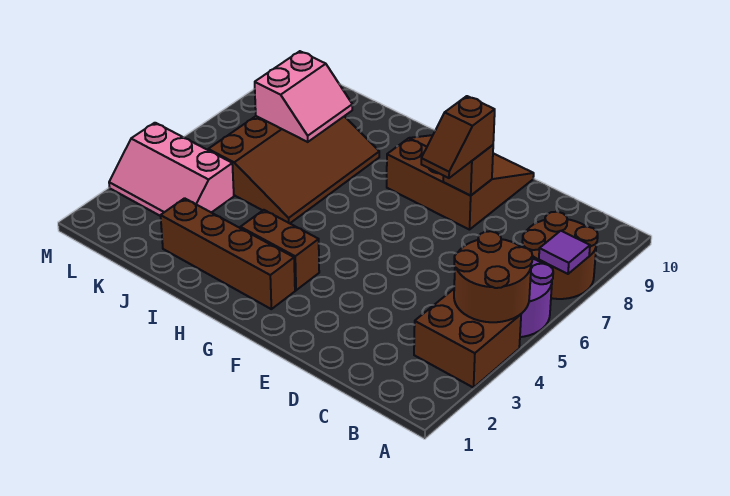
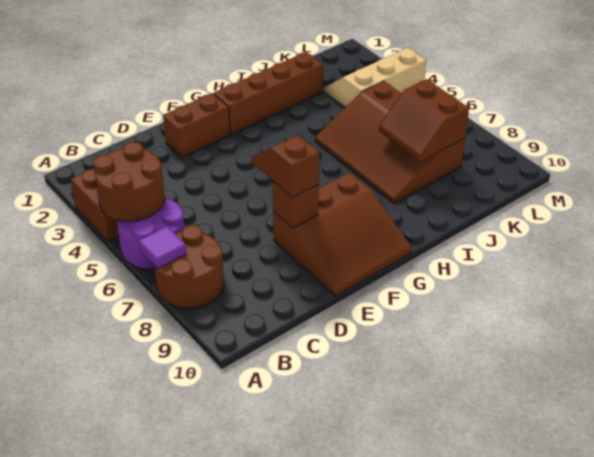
brown 1x2 brick [240,210,319,290] -> brown 1x2 brick moved to [163,93,230,157]
pink 2x2 slope [255,51,352,142] -> brown 2x2 slope [379,79,469,161]
pink 2x3 slope [109,123,234,216] -> tan 2x3 slope [325,48,426,107]

